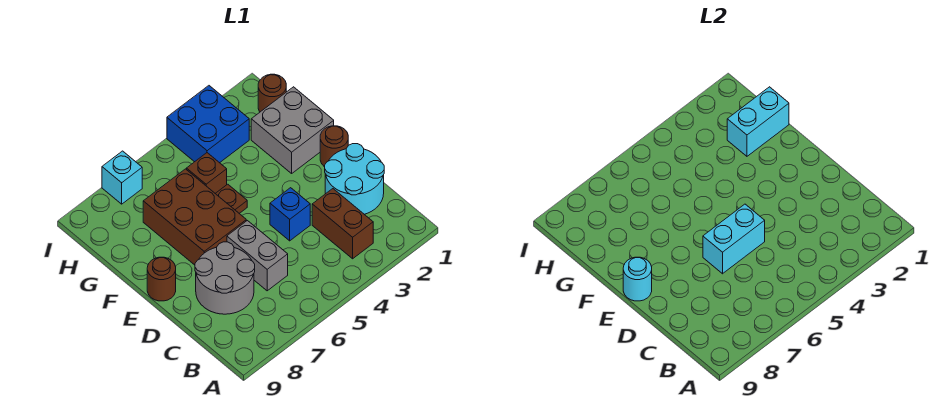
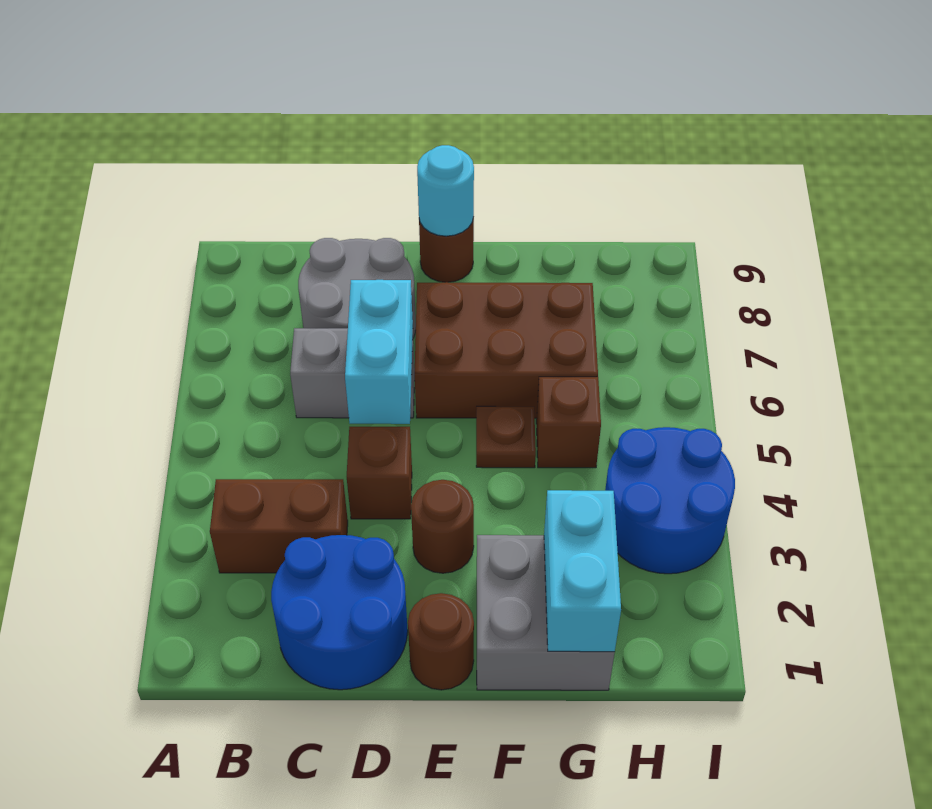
cyan 2x2 round brick [325,144,384,214] -> blue 2x2 round brick [271,535,408,690]
blue 1x1 brick [270,188,310,241] -> brown 1x1 brick [347,427,412,519]
brown 1x1 round brick [258,74,286,112] -> brown 1x1 round brick moved to [411,480,474,573]
blue 2x2 brick [167,86,249,163] -> blue 2x2 round brick [605,427,735,574]
cyan 1x1 brick [102,151,142,204] -> none

